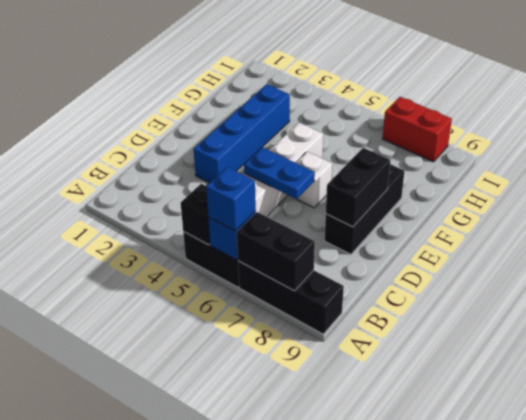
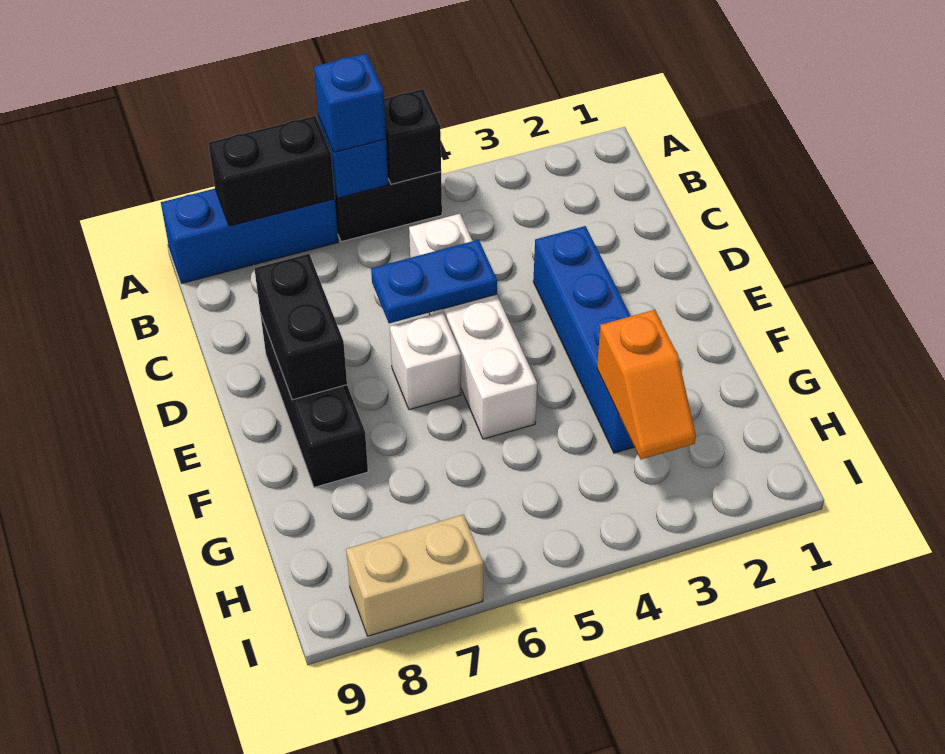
black 1x3 brick [238,261,344,334] -> blue 1x3 brick [161,189,338,283]
none -> orange 1x2 slope [597,310,696,459]
red 1x2 brick [383,97,452,162] -> tan 1x2 brick [346,515,483,636]

